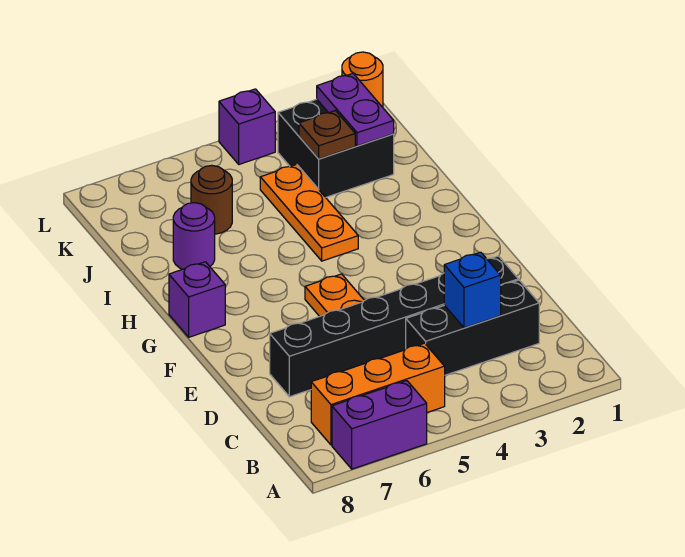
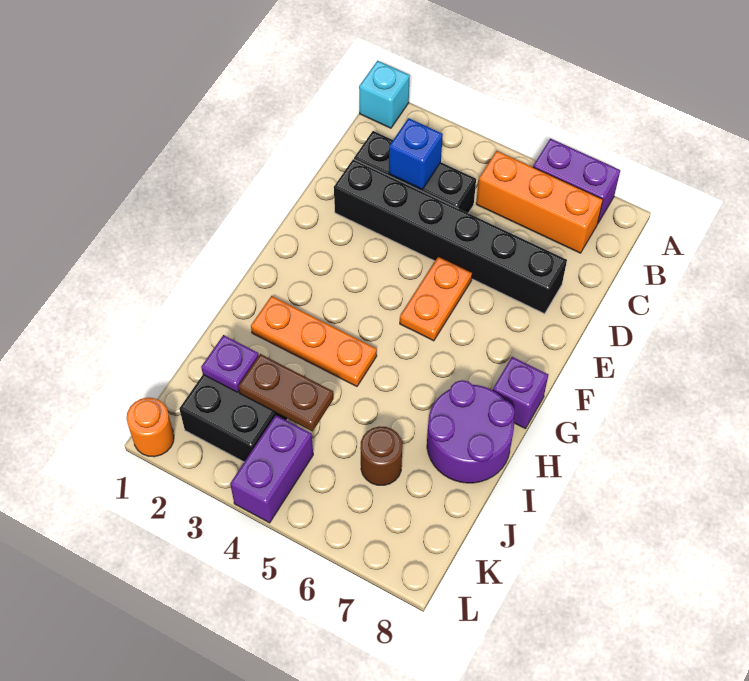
none -> cyan 1x1 brick [359,61,410,128]
orange 1x3 plate [260,165,358,261] -> orange 1x3 plate turned to [251,296,377,386]
purple 1x1 round brick [173,203,215,269] -> purple 2x2 round brick [427,380,515,483]
purple 1x2 plate [317,74,394,146] -> purple 1x1 plate [201,335,259,392]
brown 1x1 plate [299,111,355,159] -> brown 1x2 plate [238,354,334,431]
purple 1x1 brick [219,89,275,164] -> purple 1x2 brick [230,415,313,523]

